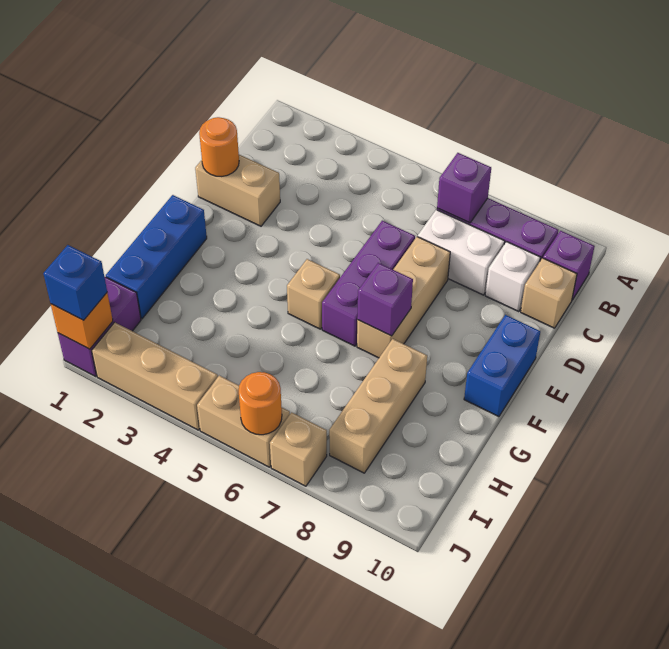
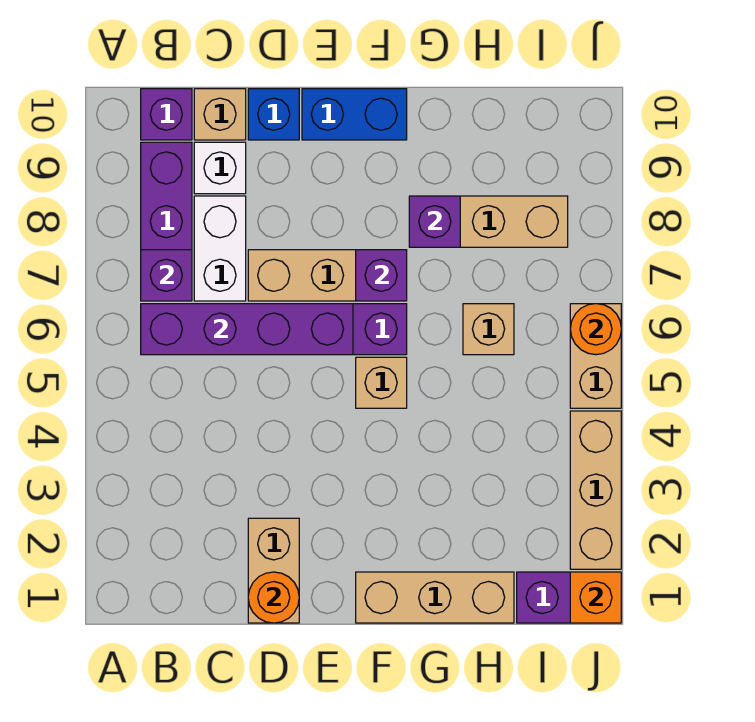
none -> purple 1x4 brick [141,304,353,355]
blue 1x3 brick [106,195,207,319] -> tan 1x3 brick [356,572,514,623]
none -> purple 1x1 brick [409,196,460,247]
blue 1x1 brick [43,245,107,320] -> blue 1x1 brick moved to [248,89,299,140]
tan 1x1 brick [270,412,327,486] -> tan 1x1 brick moved to [463,304,514,355]

